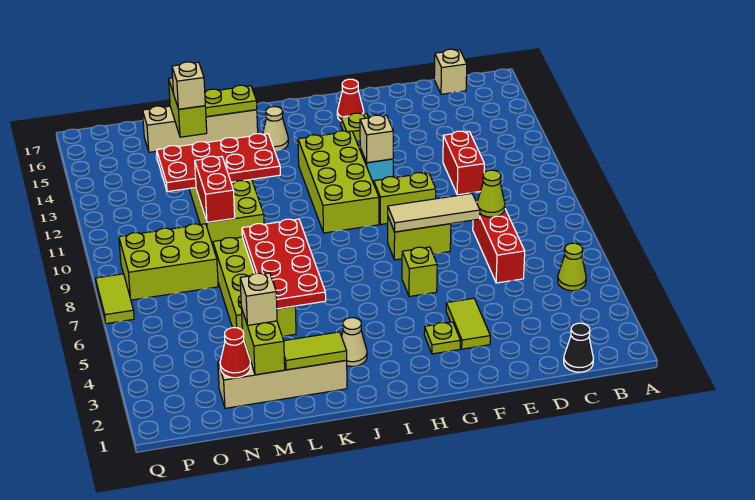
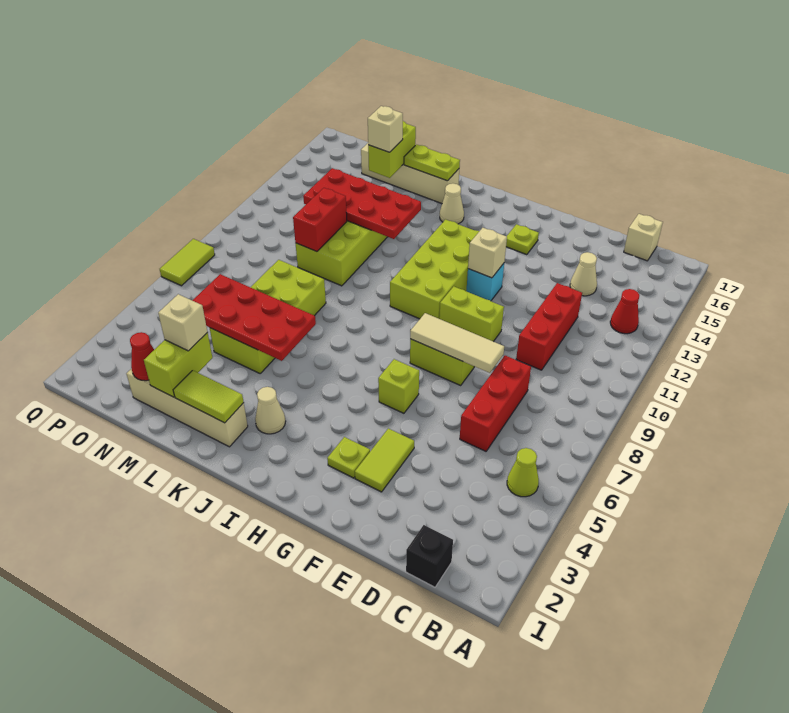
black 1x1 cone [564,323,594,372] -> black 1x1 brick [406,525,453,587]
lime 1x1 cone [477,170,505,217] -> none
red 1x2 brick [443,131,484,195] -> red 1x3 brick [516,283,582,370]
none -> tan 1x1 cone [570,252,597,296]
red 1x1 cone [337,79,364,121] -> red 1x1 cone moved to [610,289,639,334]
red 2x4 plate [242,219,326,309] -> red 2x4 plate turned to [192,274,316,361]
lime 2x3 brick [119,224,218,300] -> none

